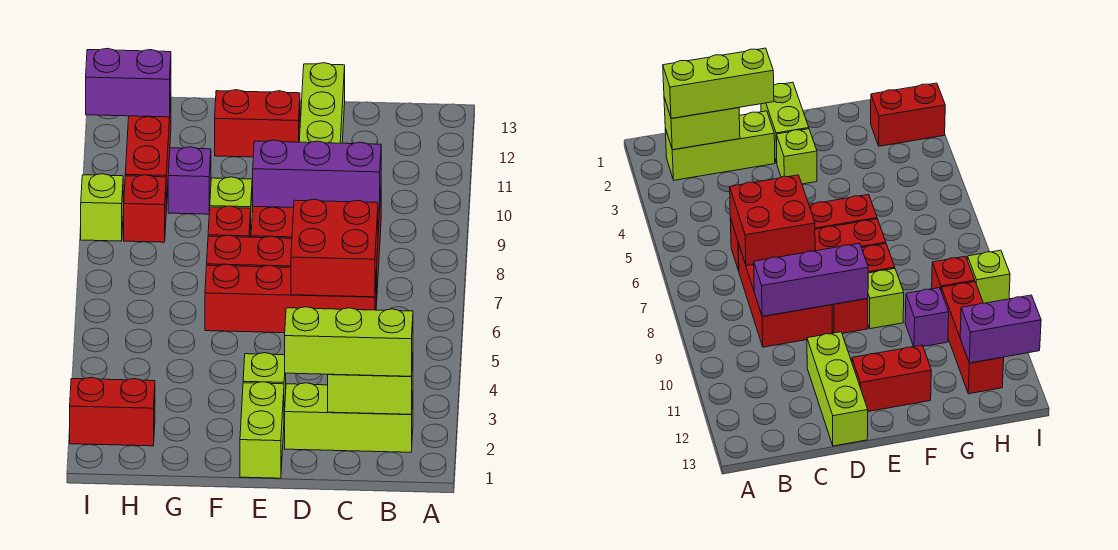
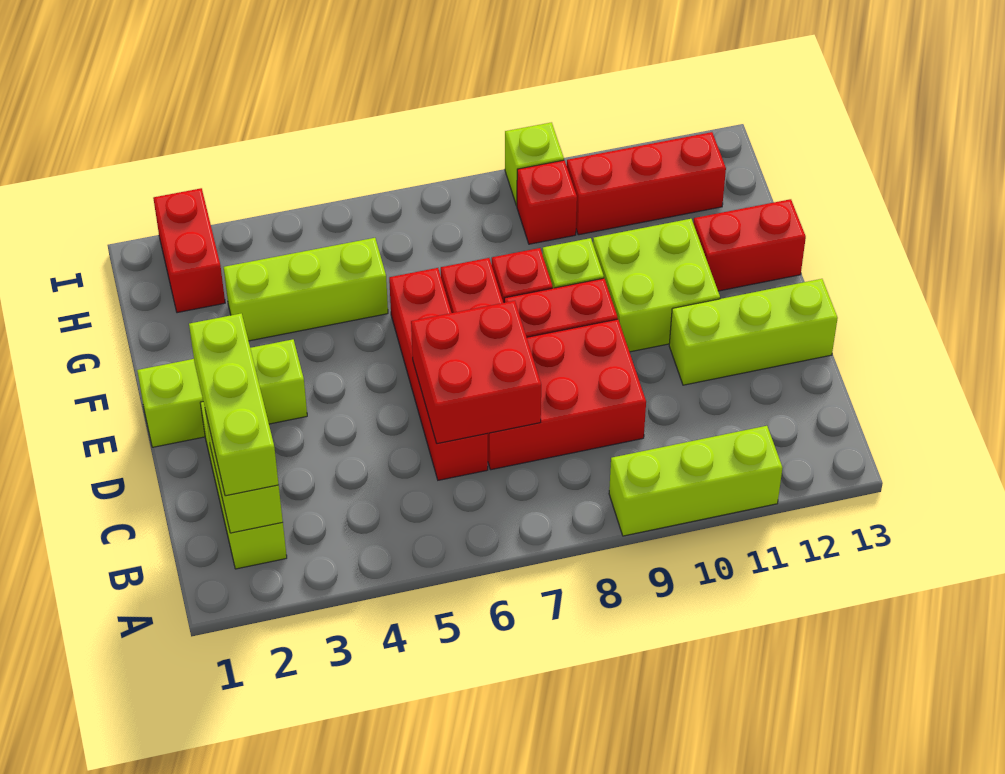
none -> lime 1x3 brick [609,426,782,536]
purple 1x3 brick [253,140,381,210] -> none
none -> lime 2x2 brick [593,219,720,352]
red 1x2 brick [215,90,300,157] -> red 1x2 brick turned to [693,199,806,291]
none -> lime 1x3 brick [224,238,388,341]
purple 1x1 brick [168,147,211,214] -> none
purple 1x2 brick [86,48,171,117] -> none

